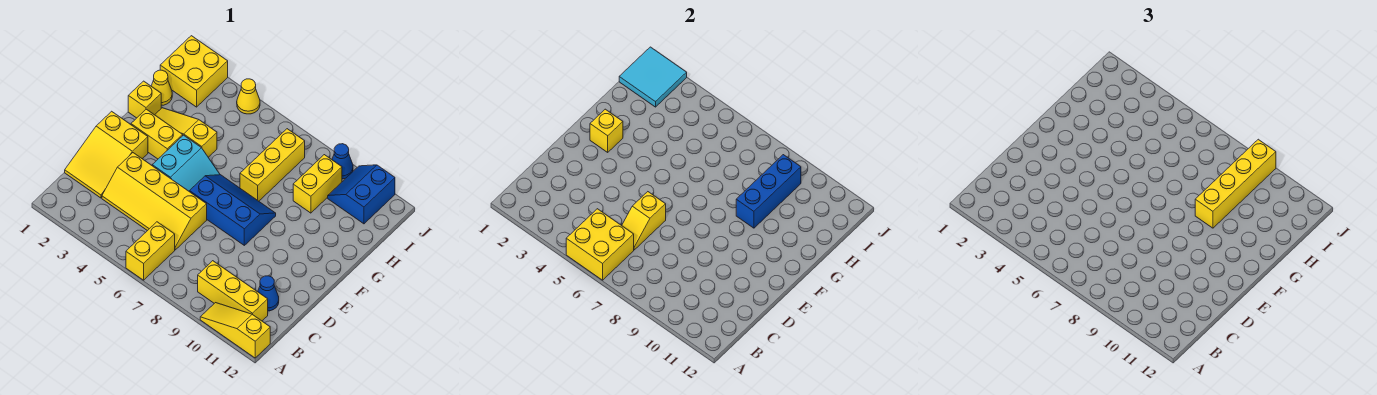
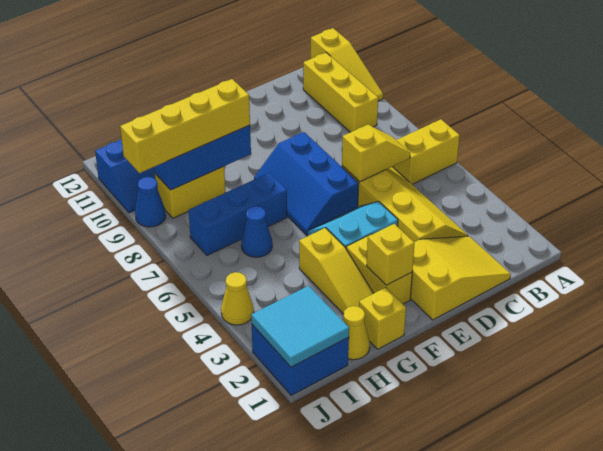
yellow 2x2 brick [566,209,634,280] -> none
blue 1x1 cone [258,276,279,311] -> blue 1x1 cone moved to [241,206,272,257]
yellow 1x3 brick [240,129,305,201] -> blue 1x3 brick [189,173,287,255]
yellow 2x2 brick [160,36,228,107] -> blue 2x2 brick [252,325,349,396]

